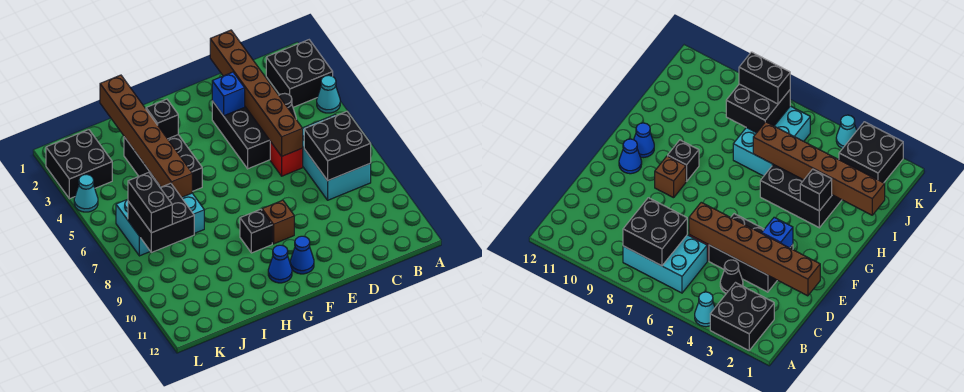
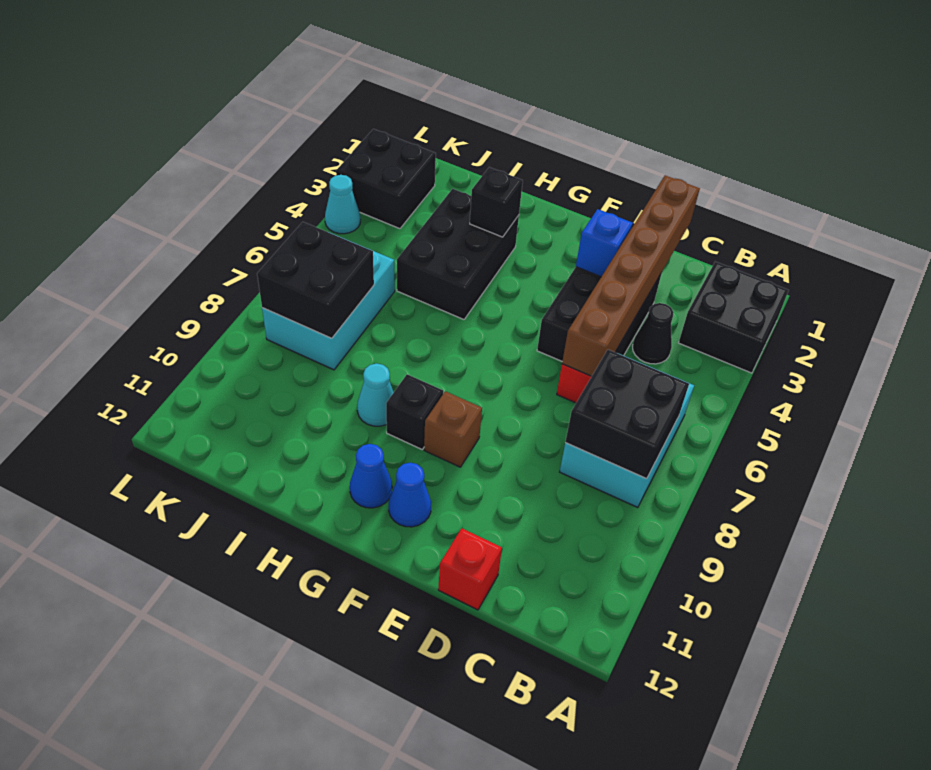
cyan 1x1 cone [317,75,340,113] -> cyan 1x1 cone moved to [357,363,394,426]
none -> red 1x1 brick [438,528,502,610]
brown 1x6 brick [100,75,192,198] -> none
cyan 2x3 brick [116,186,204,256] -> cyan 2x3 brick turned to [262,233,395,370]
black 1x2 brick [128,172,172,233] -> none

